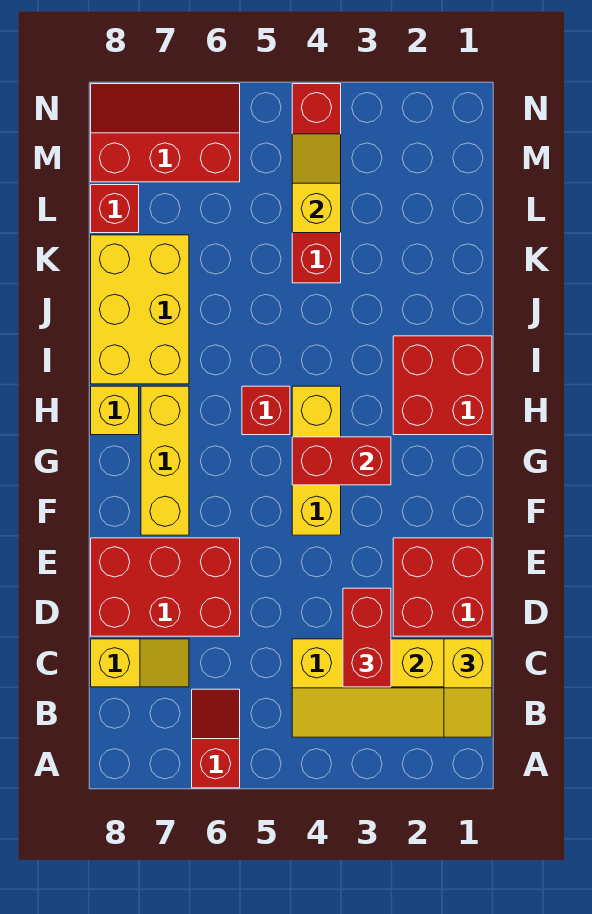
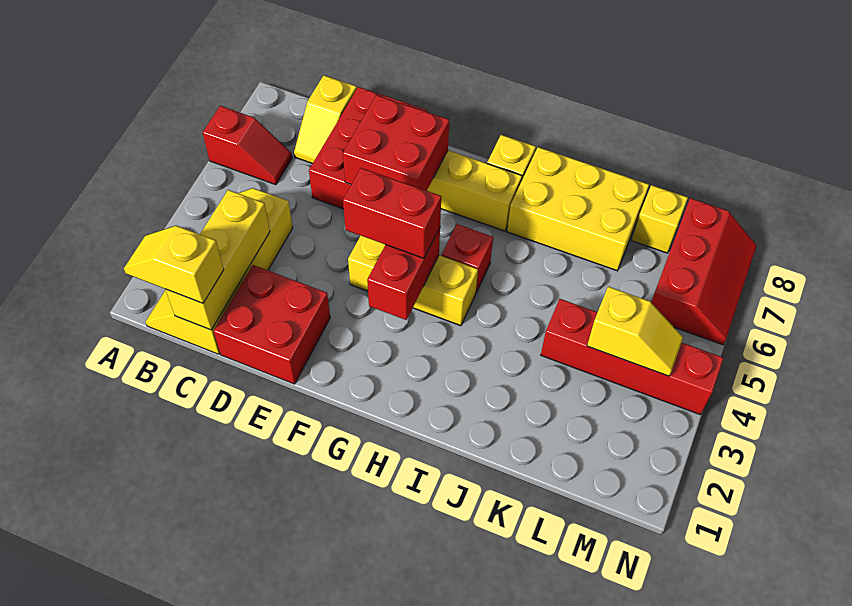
red 1x2 brick [343,588,391,687] -> red 1x2 brick moved to [343,168,441,258]
red 2x2 brick [393,336,492,435] -> red 2x2 brick moved to [343,95,449,191]
red 1x1 brick [91,185,139,233] -> yellow 1x1 brick [632,185,688,253]

